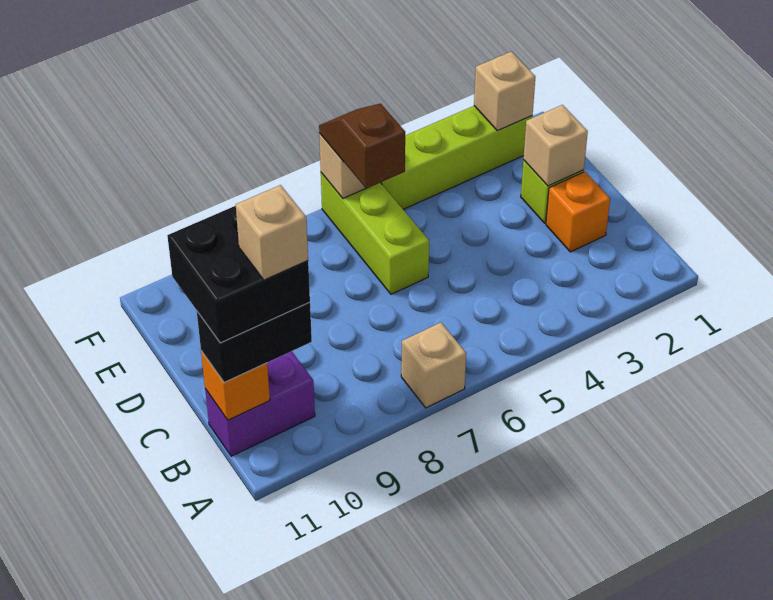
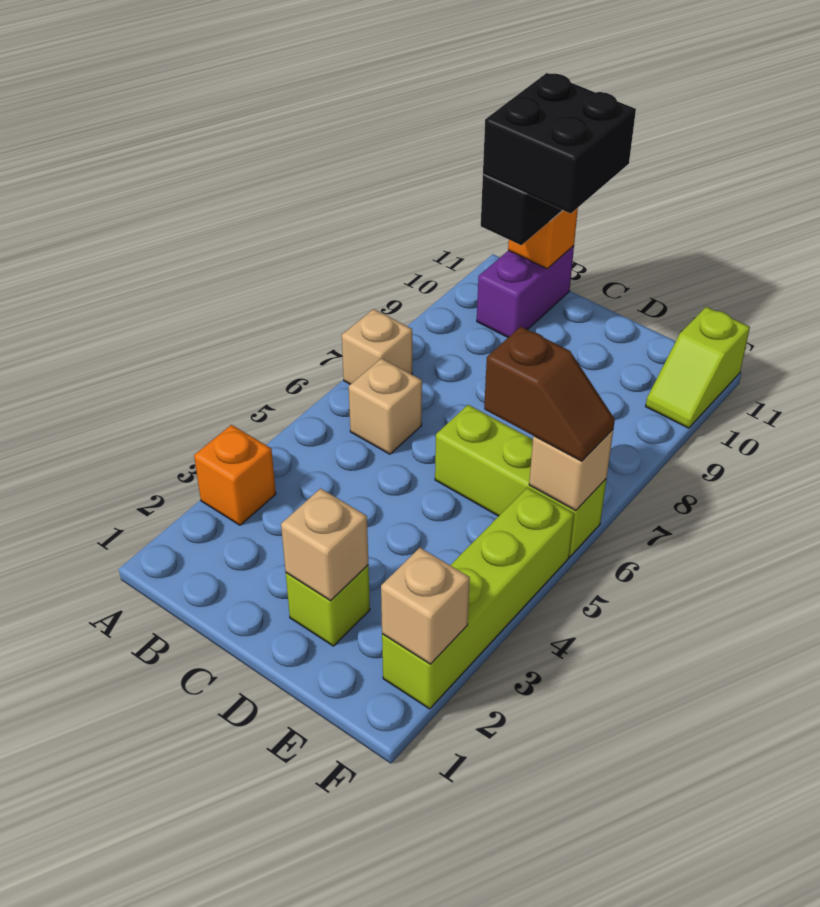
tan 1x1 brick [236,185,308,280] -> tan 1x1 brick moved to [349,358,422,454]
orange 1x1 brick [546,172,610,252] -> orange 1x1 brick moved to [194,425,276,525]
none -> lime 1x2 slope [646,307,750,428]

